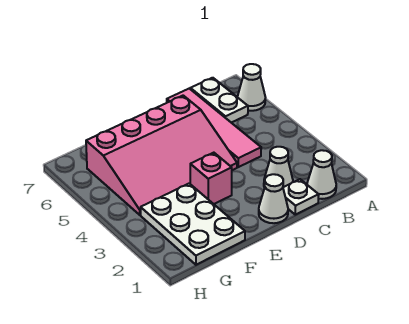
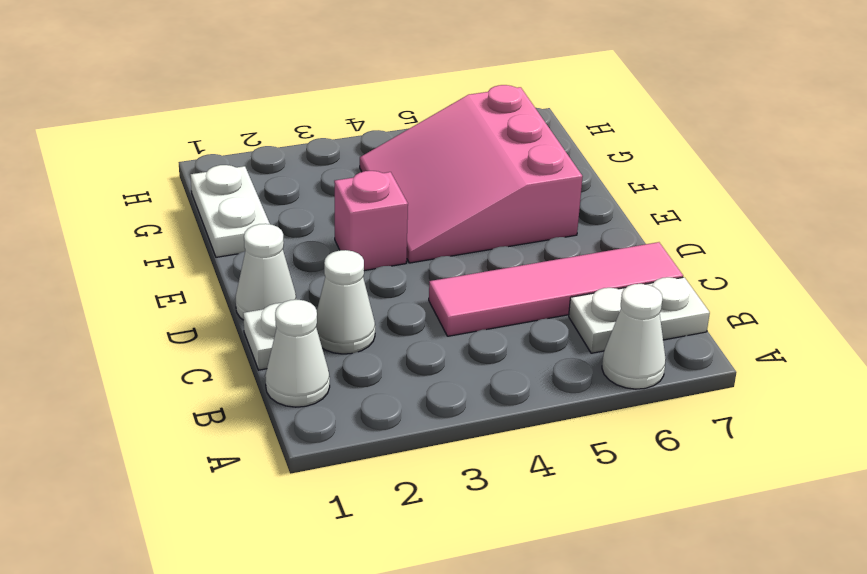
pink 3x4 slope [86,96,237,215] -> pink 3x3 slope [360,85,583,263]
white 2x3 plate [141,183,245,265] -> white 1x2 plate [190,165,270,257]

